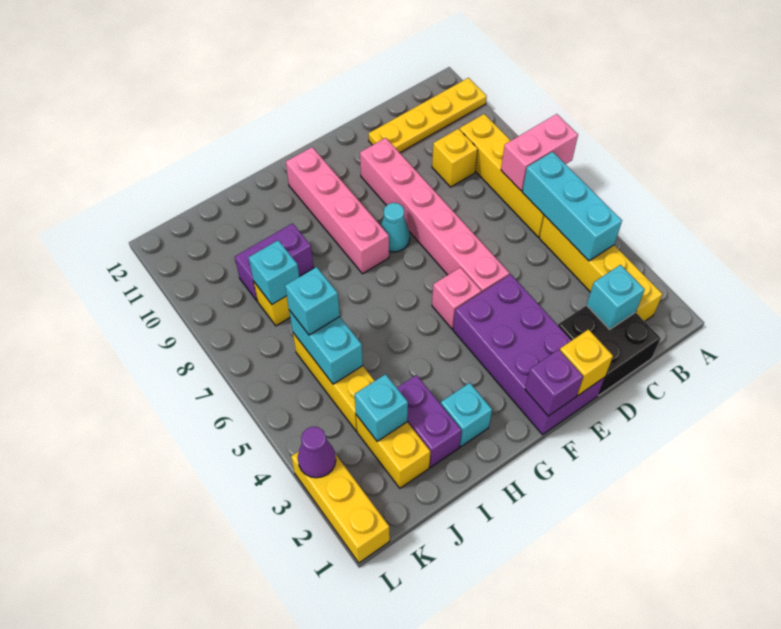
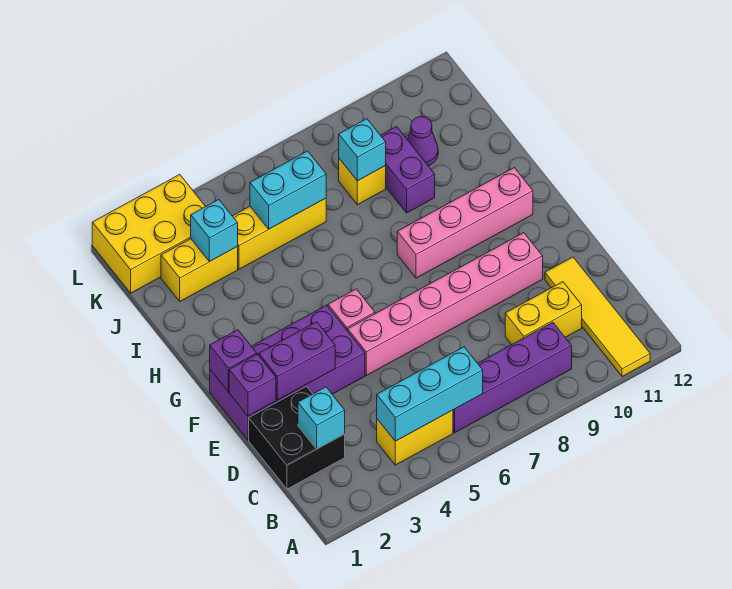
pink 1x2 brick [501,114,578,191] -> none
yellow 1x4 plate [369,78,487,153] -> yellow 1x4 tile [545,257,650,377]
yellow 1x4 brick [539,216,663,321] -> yellow 1x2 brick [377,410,453,465]
yellow 1x4 brick [460,114,544,237] -> purple 1x4 brick [453,322,572,433]
yellow 1x1 brick [432,129,478,187] -> yellow 1x2 brick [505,282,582,345]
yellow 1x1 brick [560,330,613,396] -> purple 1x1 brick [229,354,276,416]
cyan 1x1 cone [381,203,410,252] -> none
cyan 1x1 brick [441,383,492,447] -> none
purple 1x2 brick [397,375,462,467] -> purple 1x2 brick moved to [259,322,335,400]
cyan 1x1 brick [285,267,340,335] -> none
yellow 1x3 brick [291,451,390,563] -> yellow 2x3 brick [92,175,205,293]
purple 1x1 cone [298,427,336,478] -> purple 1x1 cone moved to [407,117,438,166]

